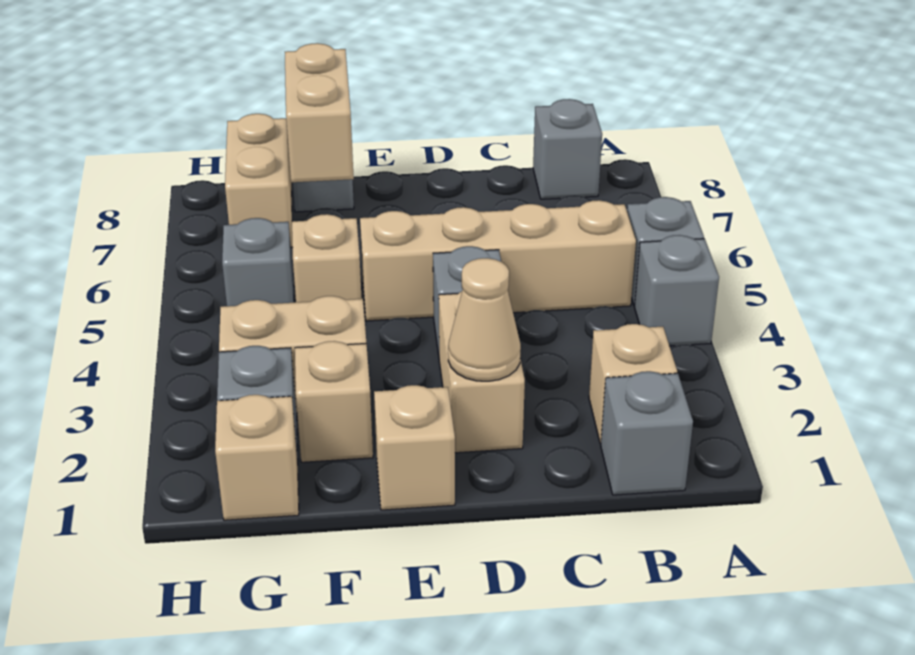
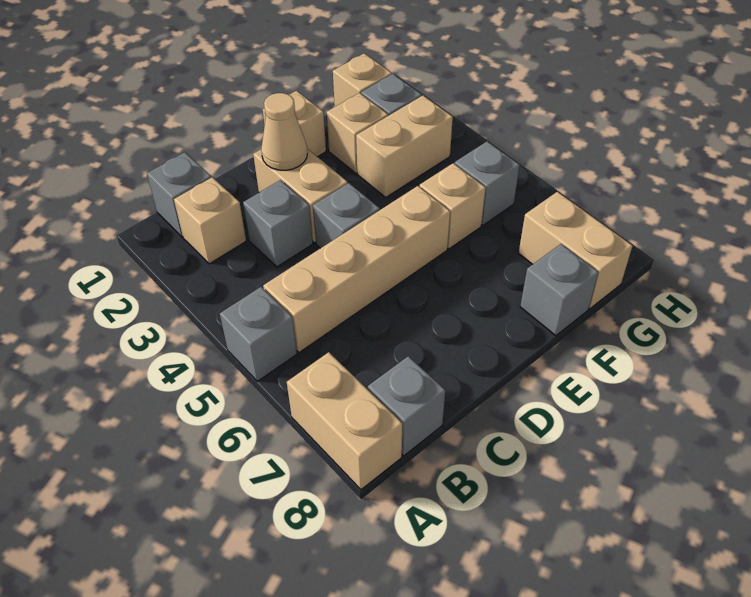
grey 1x1 brick [634,235,719,346] -> grey 1x1 brick moved to [243,180,313,267]
tan 1x2 brick [285,43,354,182] -> tan 1x2 brick moved to [287,352,403,490]

